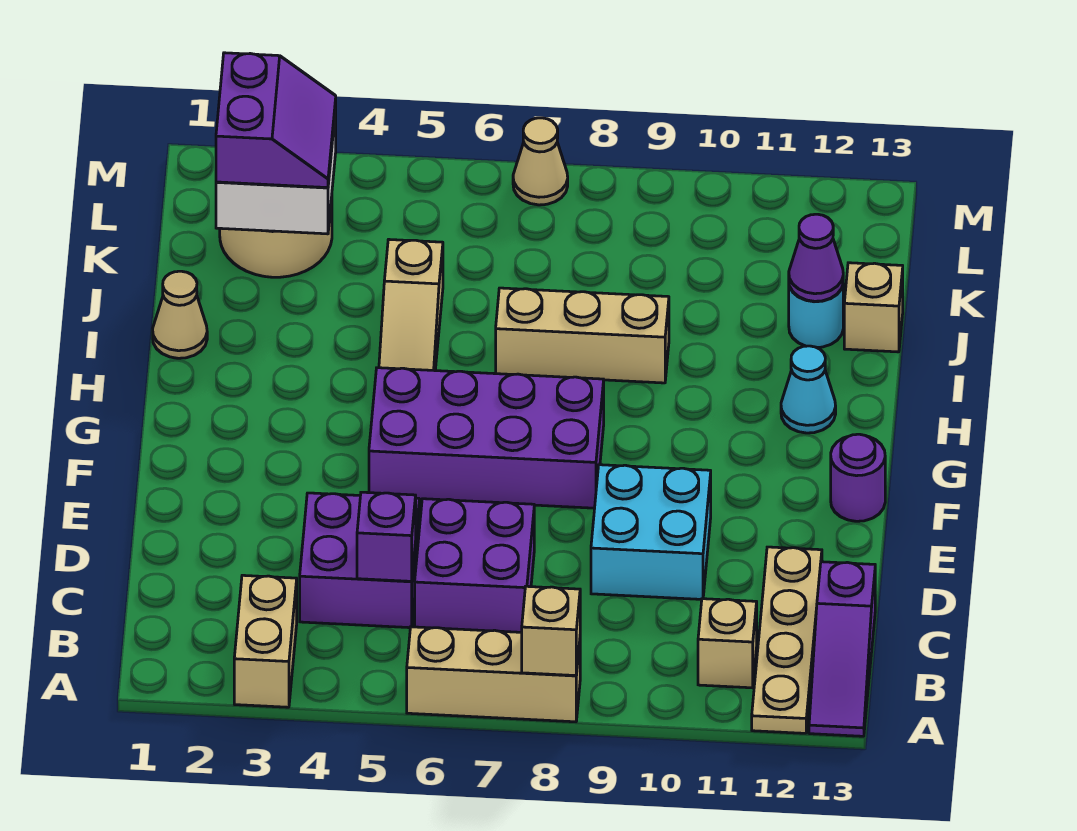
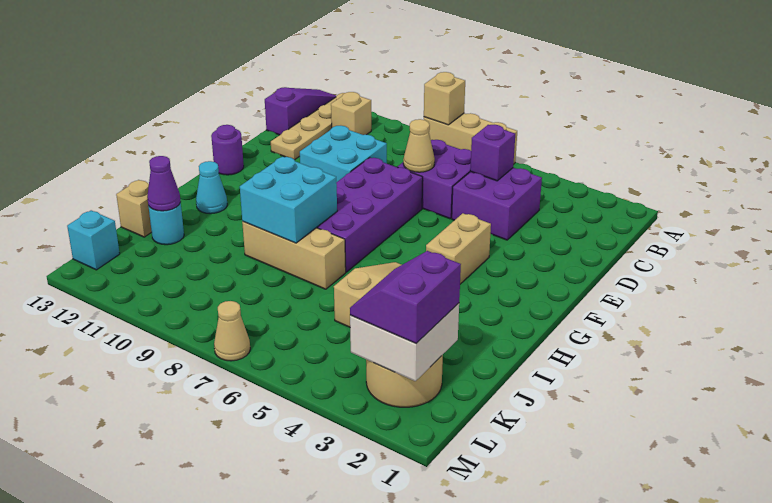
tan 1x2 brick [234,575,297,707] -> tan 1x2 brick moved to [426,213,491,284]
purple 2x4 brick [369,368,604,508] -> purple 2x4 brick turned to [316,158,423,272]
none -> cyan 2x2 brick [240,157,337,243]
tan 1x1 cone [153,271,207,358] -> tan 1x1 cone moved to [403,119,435,172]
none -> cyan 1x1 brick [67,210,120,270]

